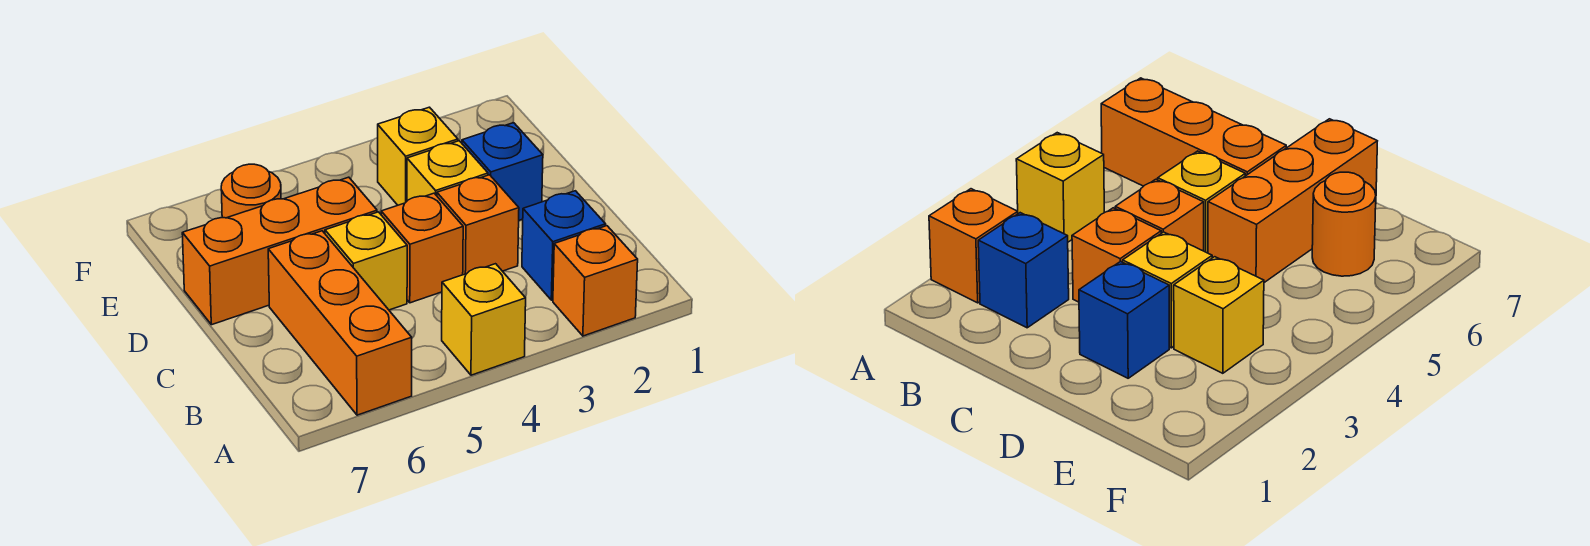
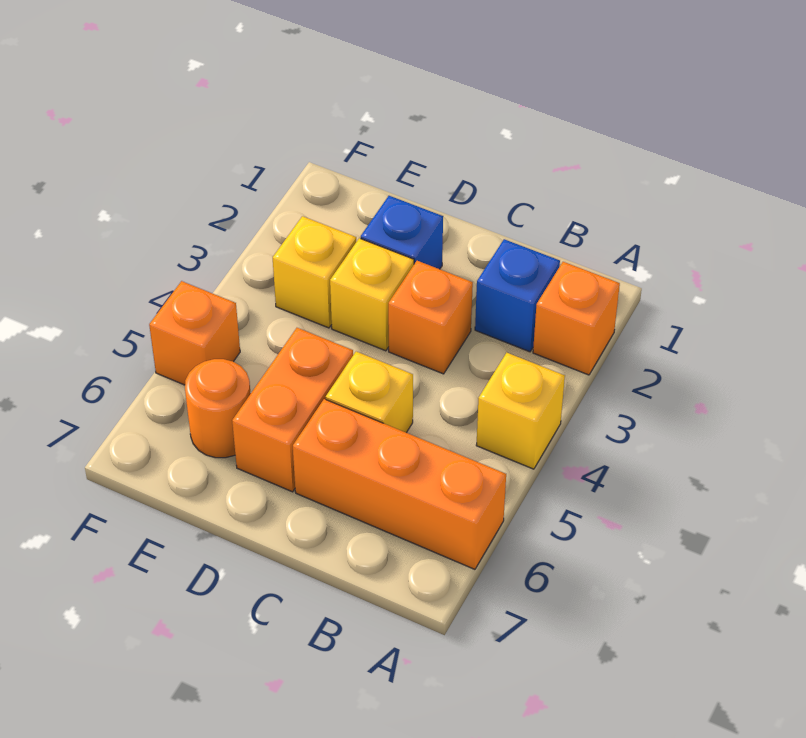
orange 1x1 brick [381,193,463,303] -> orange 1x1 brick moved to [149,281,240,385]
orange 1x3 brick [182,177,377,325] -> orange 1x2 brick [232,328,353,492]

